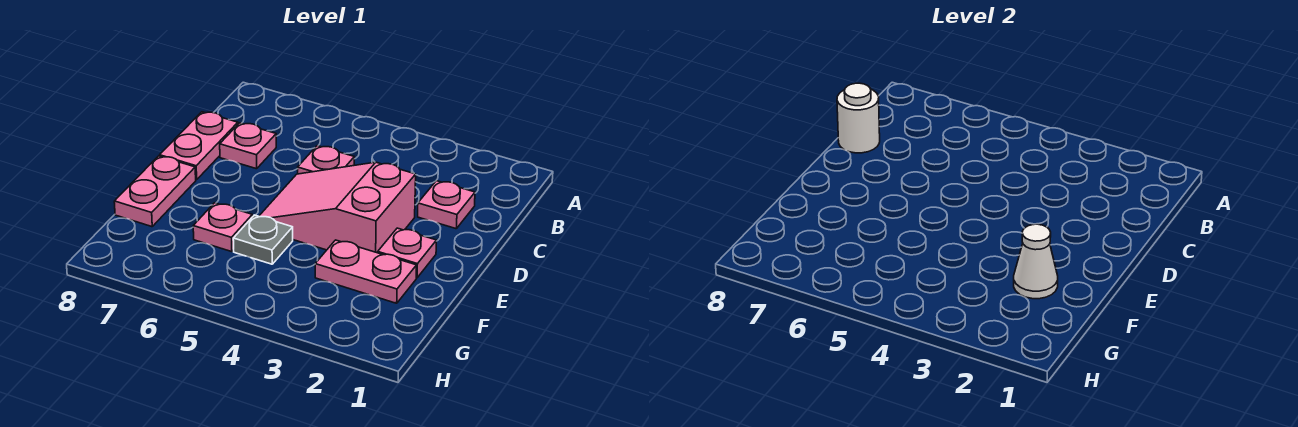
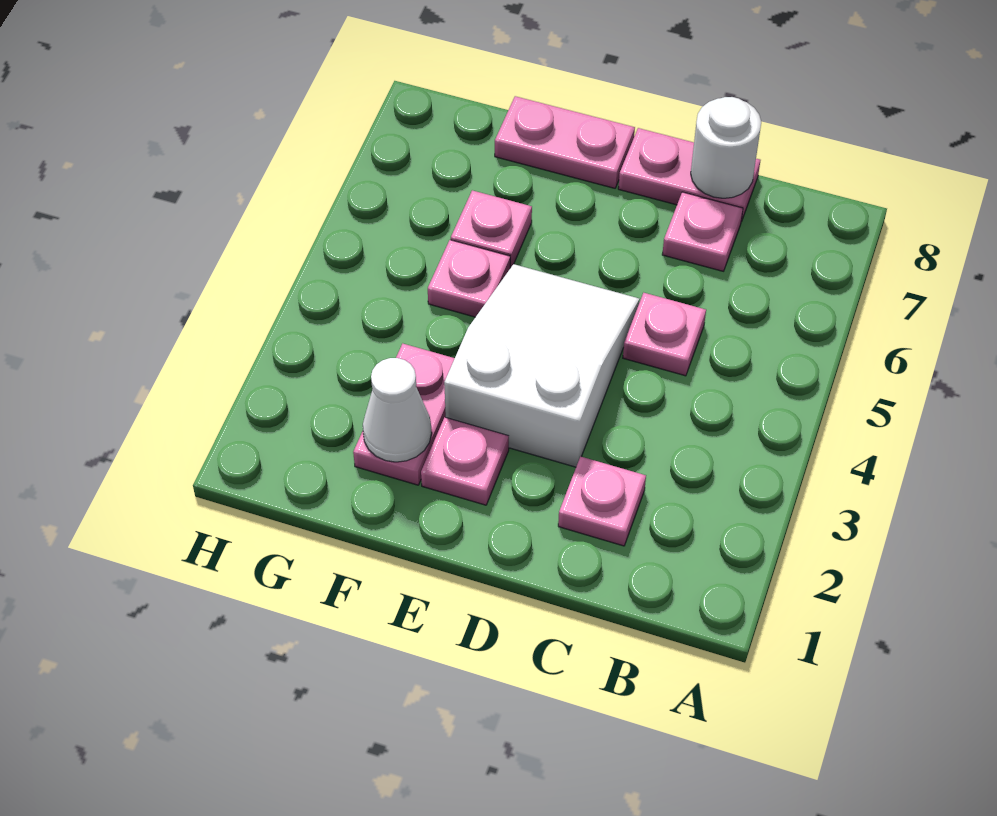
pink 2x3 slope [259,162,416,253] -> white 2x3 slope [444,264,640,467]
grey 1x1 plate [233,215,293,264] -> pink 1x1 plate [428,240,510,317]

